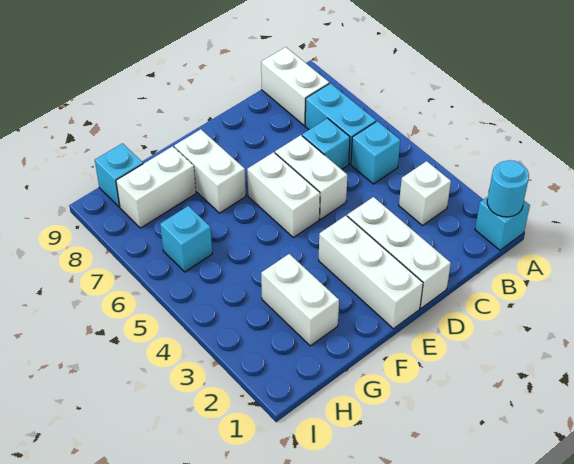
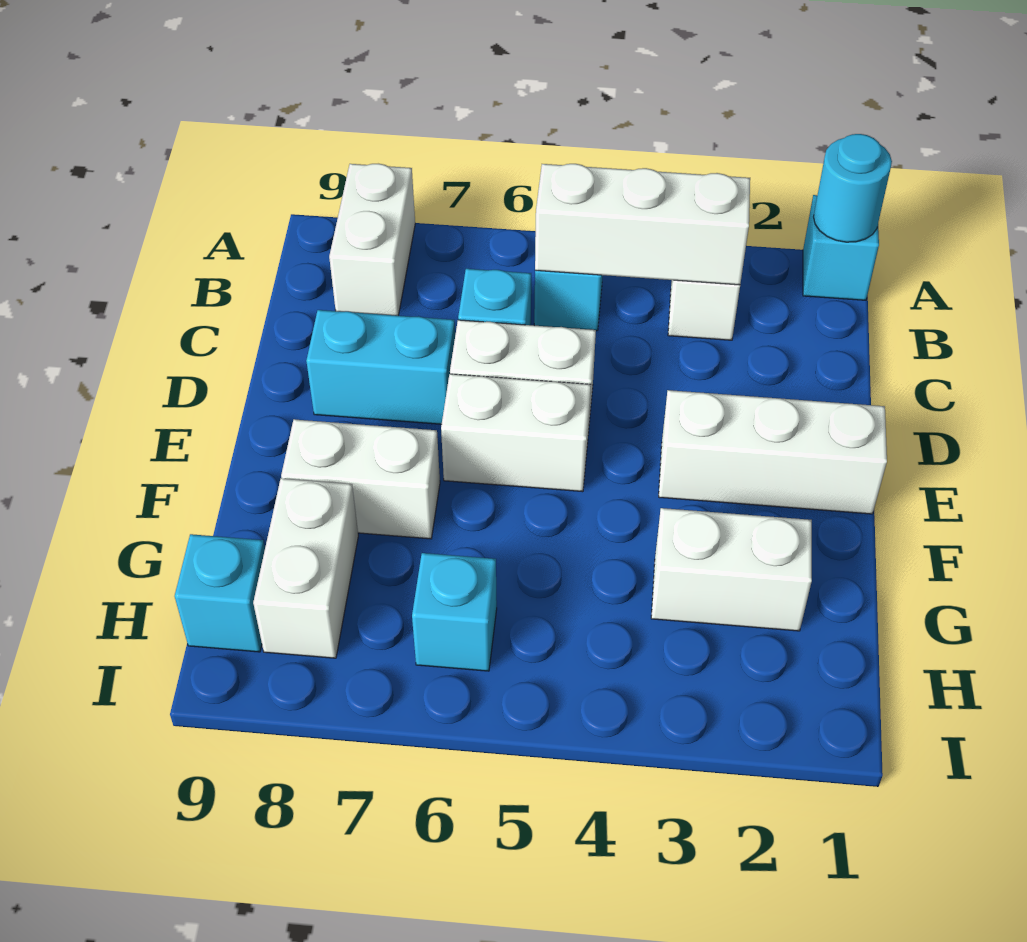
cyan 1x2 brick [305,83,376,164] -> cyan 1x2 brick moved to [306,310,455,424]
white 1x2 brick [261,47,329,125] -> white 1x2 brick turned to [329,164,415,316]
white 1x3 brick [347,197,451,308] -> white 1x3 brick moved to [535,164,750,285]

